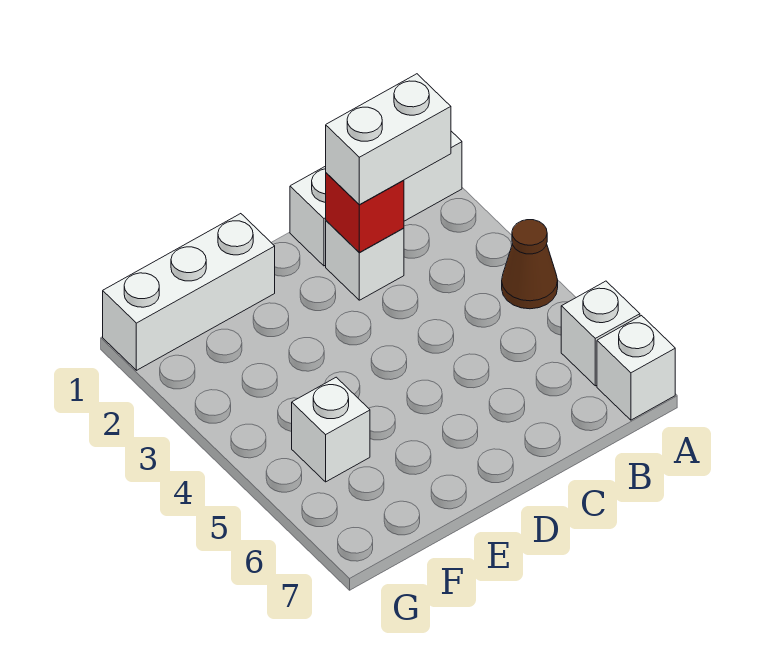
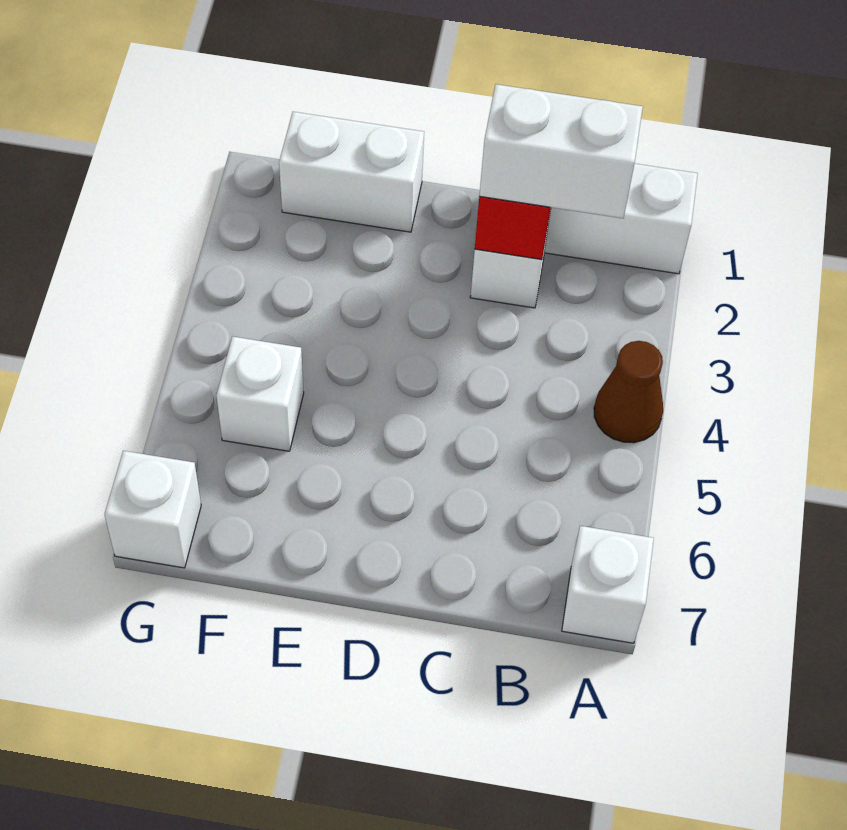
white 1x1 brick [561,281,640,386] -> white 1x1 brick moved to [105,451,201,568]
white 1x3 brick [103,214,275,370] -> white 1x2 brick [279,112,424,232]

